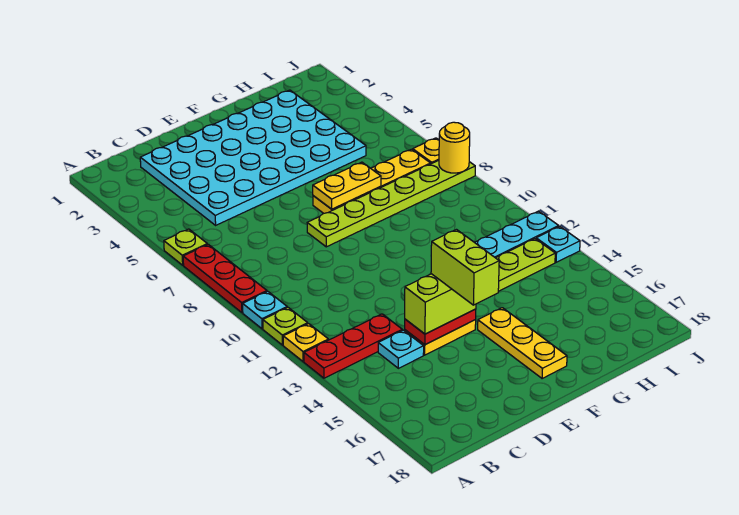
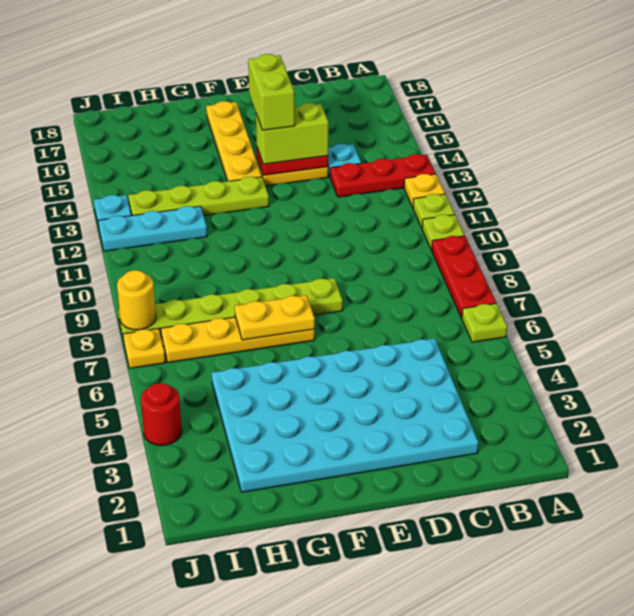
cyan 1x1 plate [243,291,287,329] -> lime 1x1 plate [422,215,465,250]
yellow 1x3 plate [478,308,567,378] -> yellow 1x4 plate [206,101,262,181]
none -> red 1x1 round brick [141,383,182,445]

